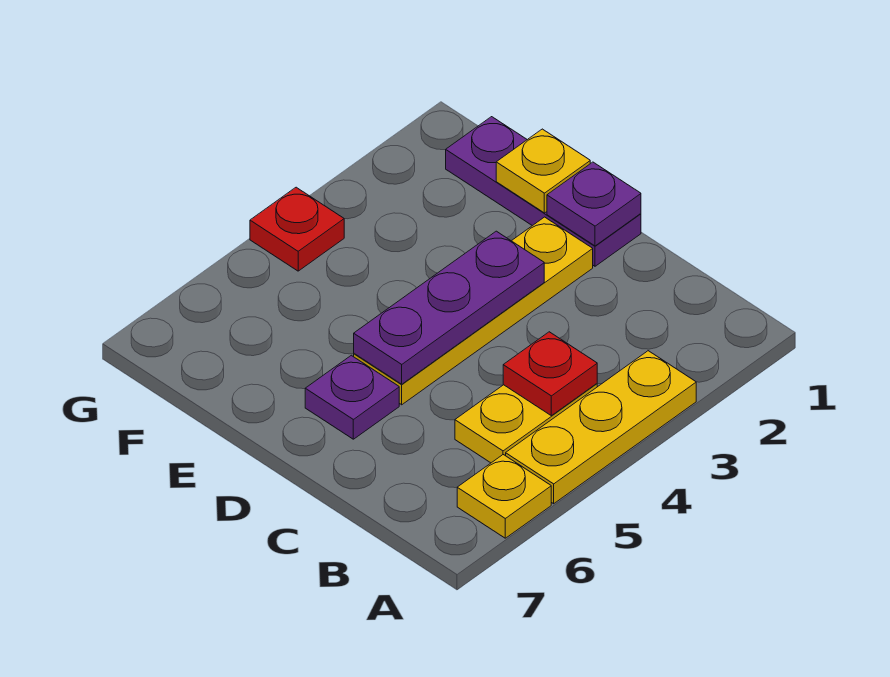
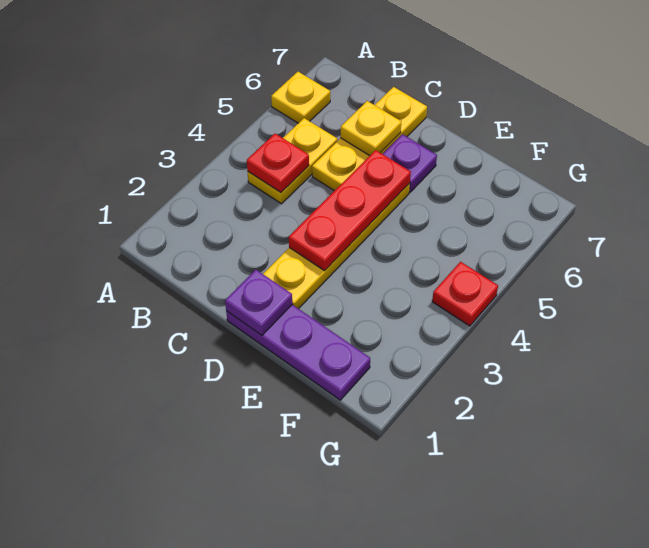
yellow 1x3 plate [506,351,696,504] -> yellow 1x3 plate moved to [312,87,427,191]
purple 1x3 plate [354,231,544,384] -> red 1x3 plate [289,150,411,271]
yellow 1x1 plate [496,129,590,213] -> yellow 1x1 plate moved to [340,101,401,156]

